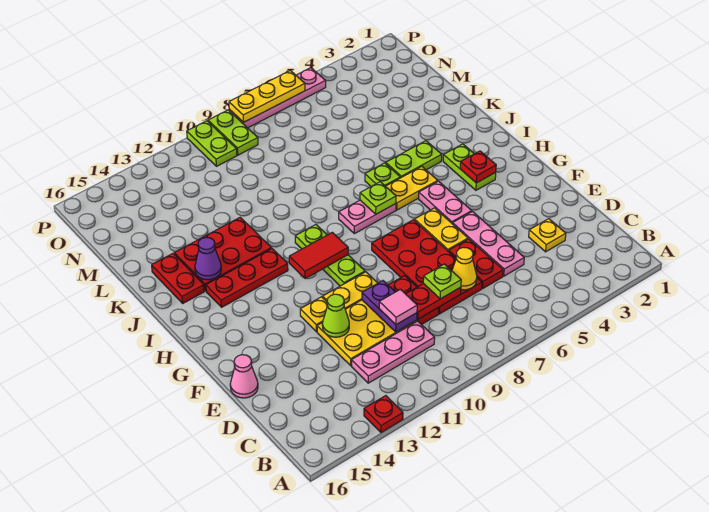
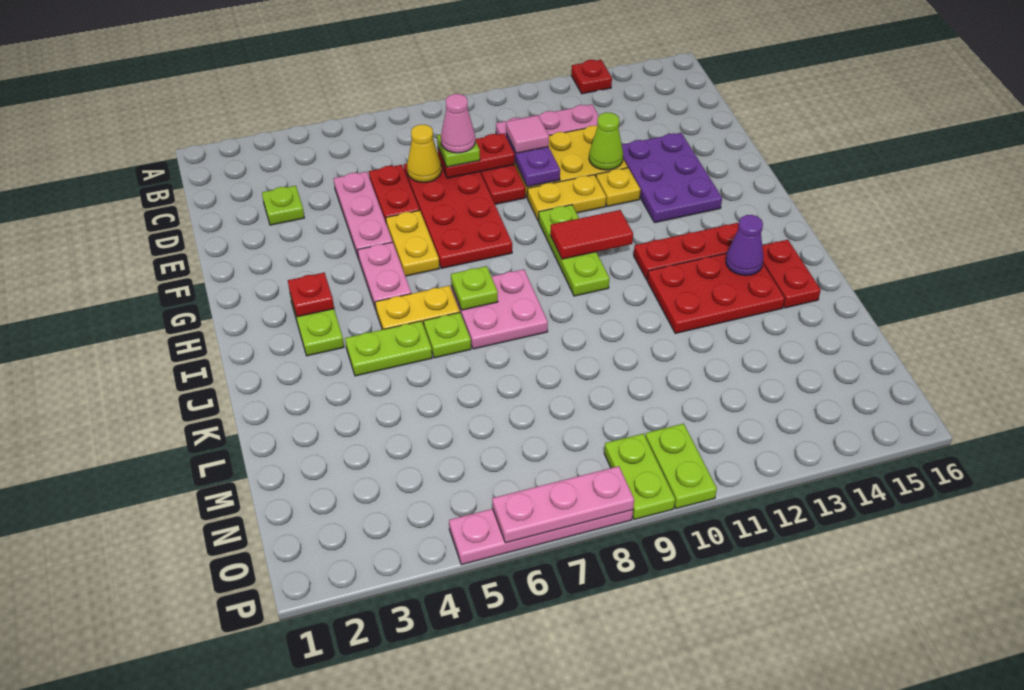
yellow 1x1 plate [529,219,566,252] -> lime 1x1 plate [262,186,304,225]
none -> purple 2x3 plate [622,133,722,223]
pink 1x1 cone [230,355,258,398] -> pink 1x1 cone moved to [441,94,475,153]
pink 1x2 plate [339,200,396,234] -> pink 2x2 plate [451,269,548,349]
yellow 1x3 plate [229,70,305,122] -> pink 1x3 plate [492,466,634,543]

